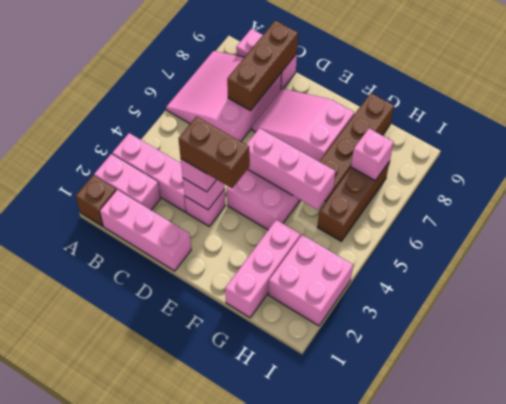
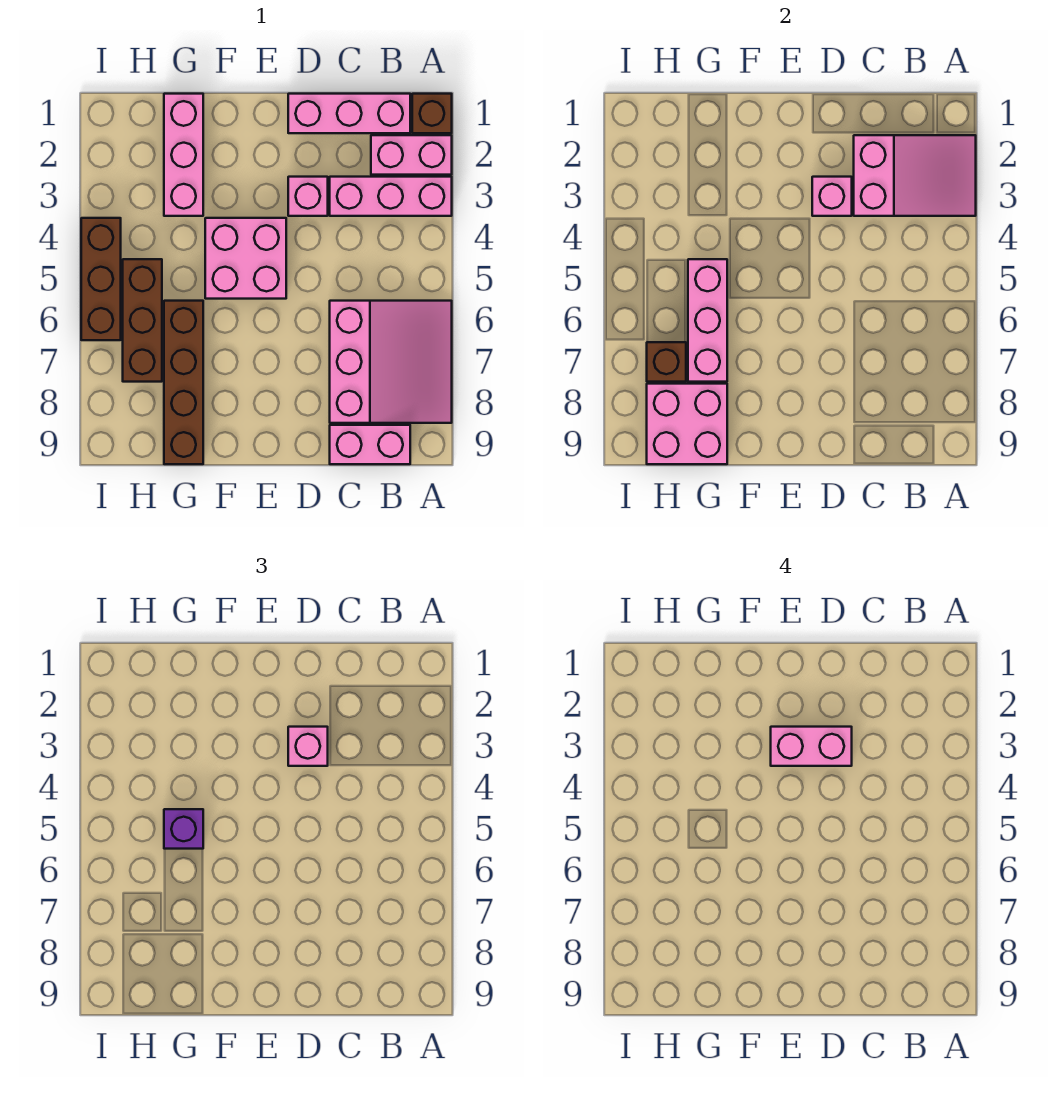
brown 1x3 brick [227,20,298,111] -> brown 1x3 brick moved to [81,218,121,340]
brown 1x2 brick [179,116,250,188] -> pink 1x2 brick [771,727,852,766]
pink 2x3 slope [252,89,354,161] -> pink 2x3 slope moved to [854,135,976,216]
pink 1x3 brick [246,128,335,210] -> pink 1x3 brick turned to [688,259,727,382]
none -> purple 1x1 brick [164,809,203,849]
pink 2x2 brick [268,235,353,326] -> pink 2x2 brick moved to [647,384,727,464]
pink 1x1 brick [351,128,394,180] -> brown 1x1 brick [647,342,686,382]

